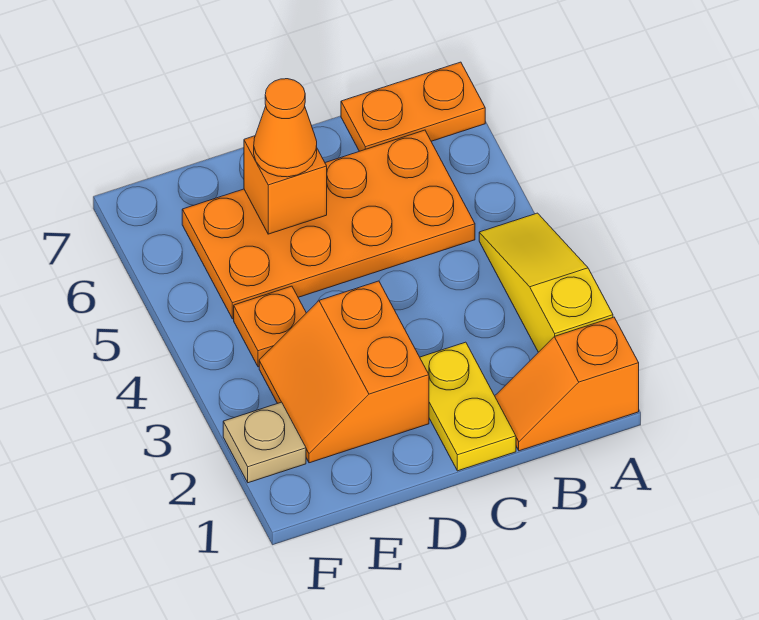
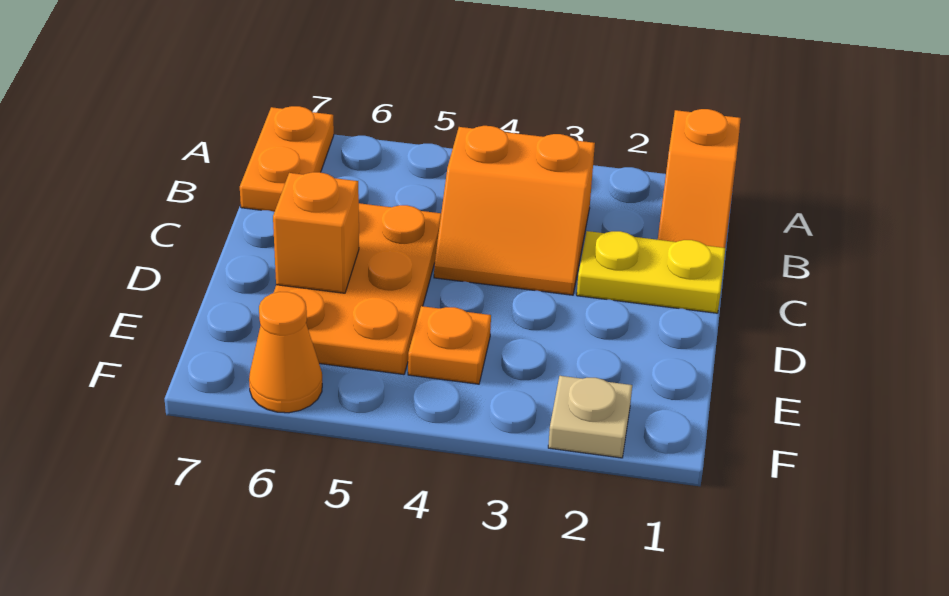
yellow 1x3 slope [479,213,613,352] -> none
orange 2x4 plate [182,130,475,319] -> orange 2x3 plate [274,203,441,375]
orange 2x2 slope [259,281,429,463] -> orange 2x2 slope moved to [434,126,595,295]
orange 1x1 cone [254,79,317,177] -> orange 1x1 cone moved to [249,292,322,413]

